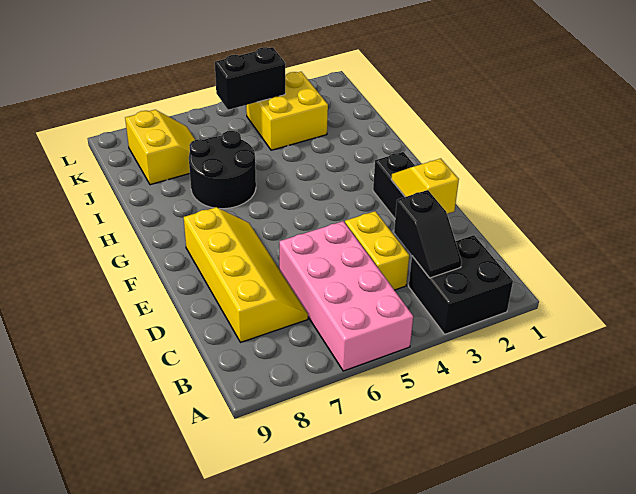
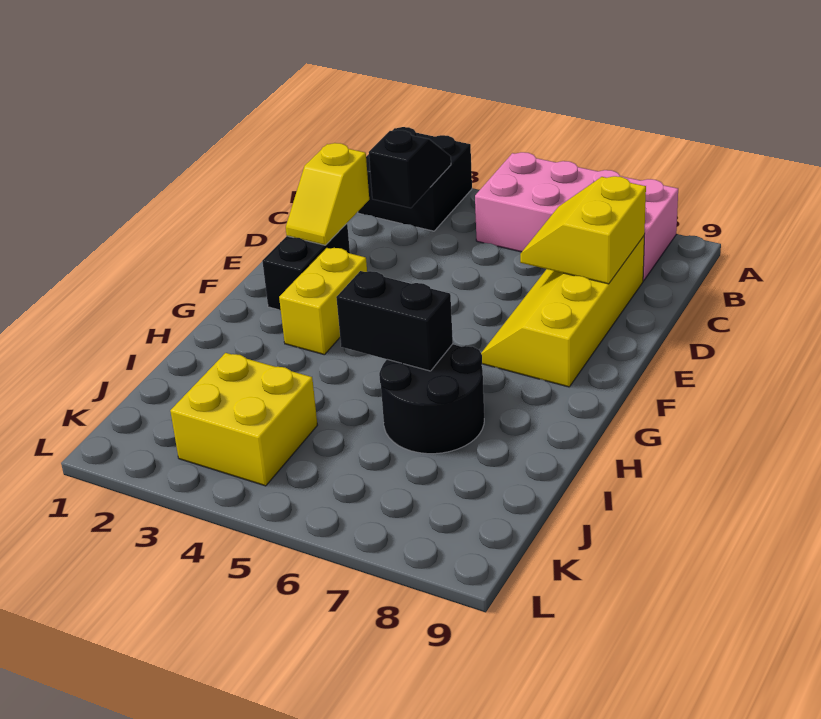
pink 2x4 brick [279,221,413,371] -> pink 2x4 brick turned to [475,152,678,281]
yellow 1x2 brick [345,211,409,290] -> yellow 1x2 brick moved to [279,248,367,355]
yellow 2x2 slope [125,110,195,185] -> yellow 2x2 slope moved to [520,176,646,284]
black 1x2 brick [215,47,285,110] -> black 1x2 brick moved to [336,271,453,371]

